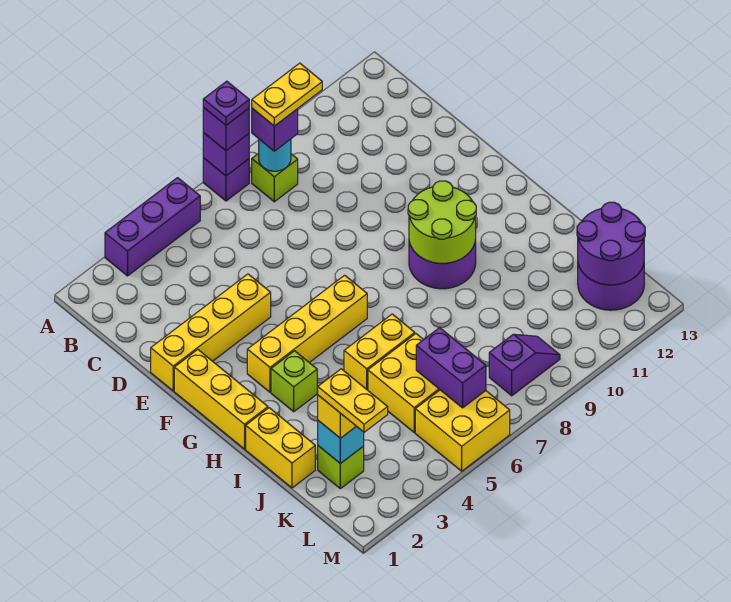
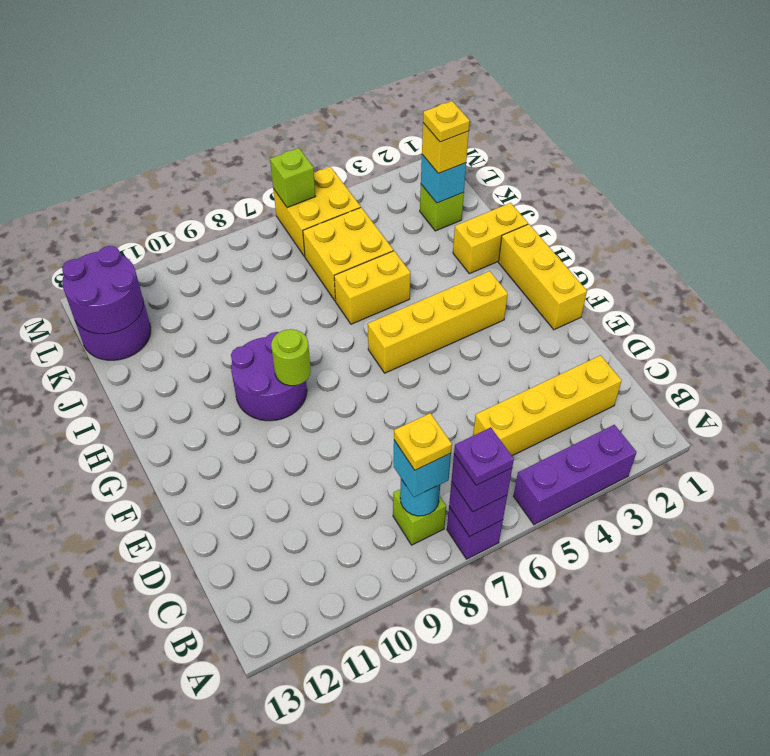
purple 1x1 brick [252,108,298,151] -> cyan 1x1 brick [394,440,451,497]
yellow 1x2 plate [252,63,322,126] -> yellow 1x1 plate [394,413,452,470]
yellow 1x4 brick [151,274,271,391] -> yellow 1x4 brick moved to [473,355,622,456]
lime 2x2 round brick [408,181,476,264] -> lime 1x1 round brick [271,329,311,386]
lime 1x1 brick [271,351,317,412] -> lime 1x1 brick moved to [270,148,315,208]
yellow 1x2 brick [246,408,315,488] -> yellow 1x2 brick turned to [453,203,528,274]
yellow 1x2 plate [318,369,388,432] -> yellow 1x1 plate [423,101,470,142]
purple 1x2 brick [416,328,486,408] -> none
purple 1x2 slope [489,334,560,396] -> none

